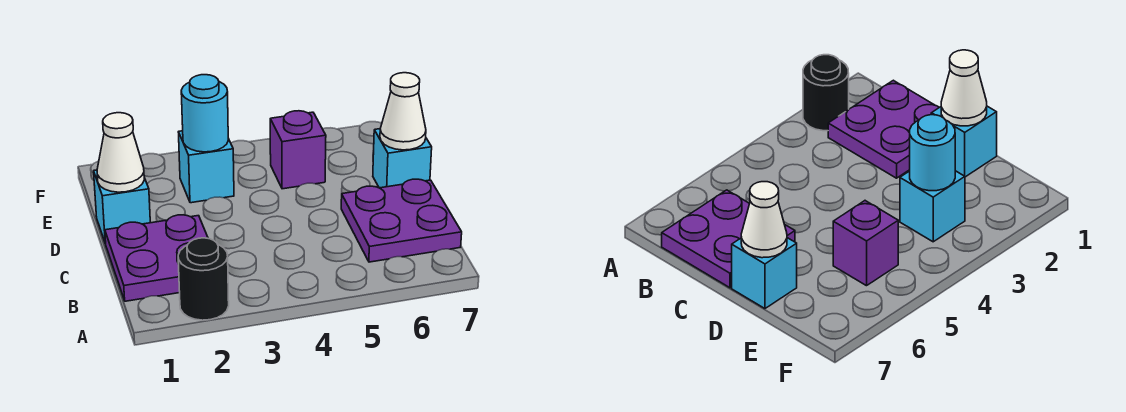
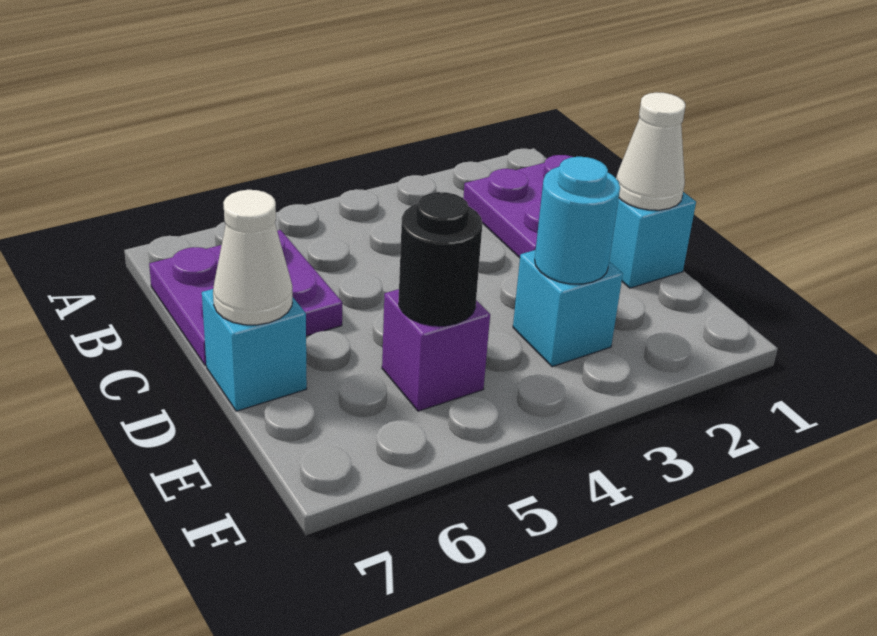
black 1x1 round brick [178,238,229,320] -> black 1x1 round brick moved to [399,192,482,326]

